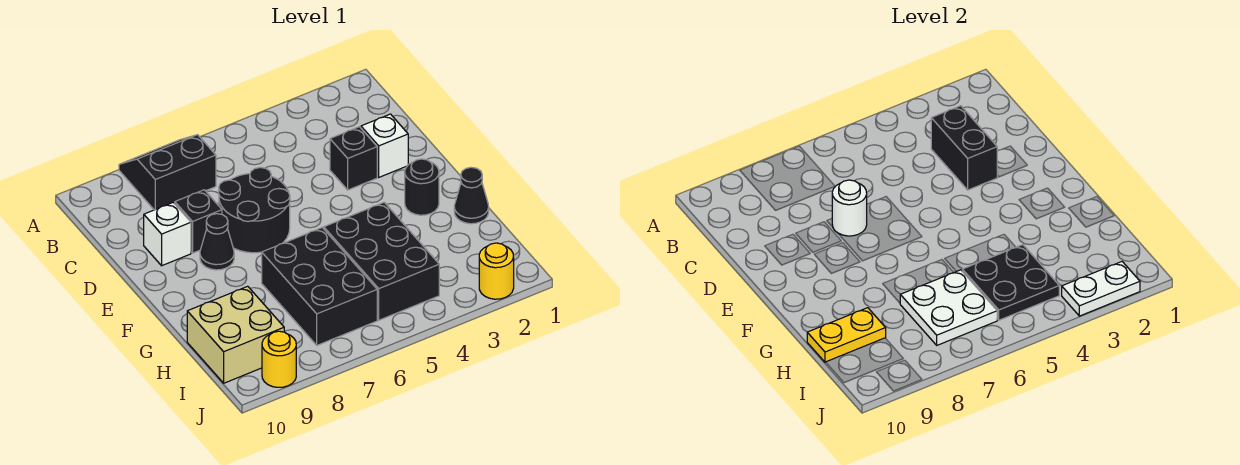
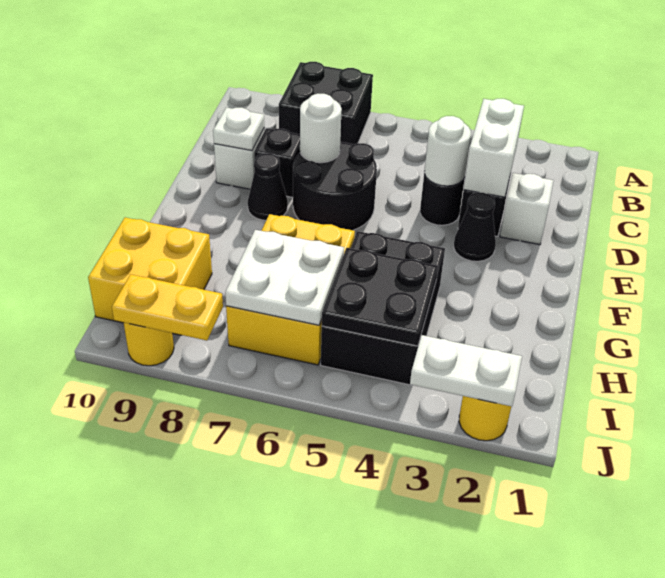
black 2x2 slope [119,135,216,210] -> black 2x2 brick [279,62,373,145]
black 1x2 brick [931,106,997,190] -> white 1x2 brick [464,99,524,197]
none -> white 1x1 round brick [424,116,471,186]
none -> white 1x1 plate [213,108,264,151]
black 1x1 round brick [405,159,439,215] -> black 1x1 round brick moved to [420,174,465,225]
black 1x1 cone [454,167,489,224] -> black 1x1 cone moved to [454,193,496,261]
black 2x3 brick [262,228,377,345] -> yellow 2x3 brick [226,214,355,365]
tan 2x2 brick [187,286,284,383] -> yellow 2x2 brick [88,218,212,335]
yellow 1x2 plate [807,308,886,362] -> yellow 1x2 plate moved to [112,274,223,340]

